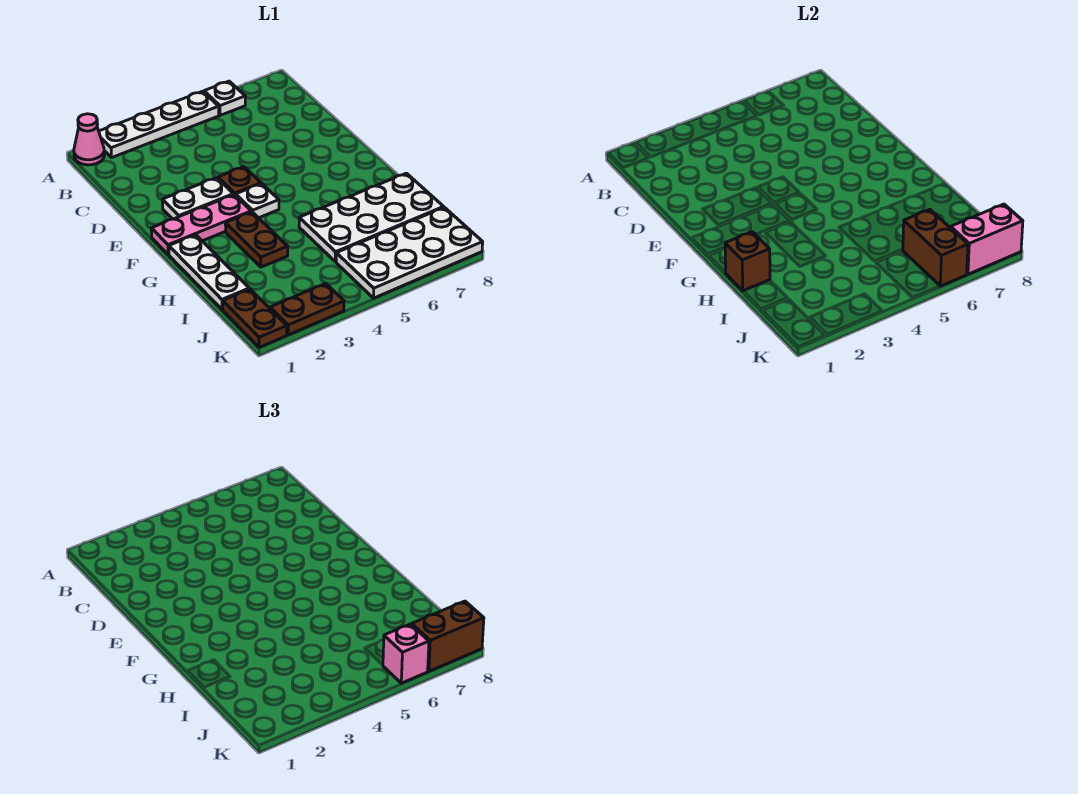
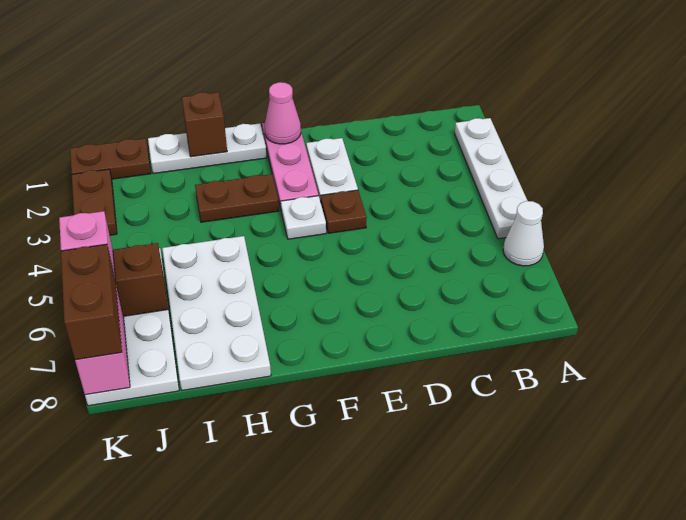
pink 1x1 cone [74,114,104,165] -> pink 1x1 cone moved to [264,82,301,144]
white 1x1 plate [204,81,245,115] -> white 1x1 cone [503,201,544,266]

